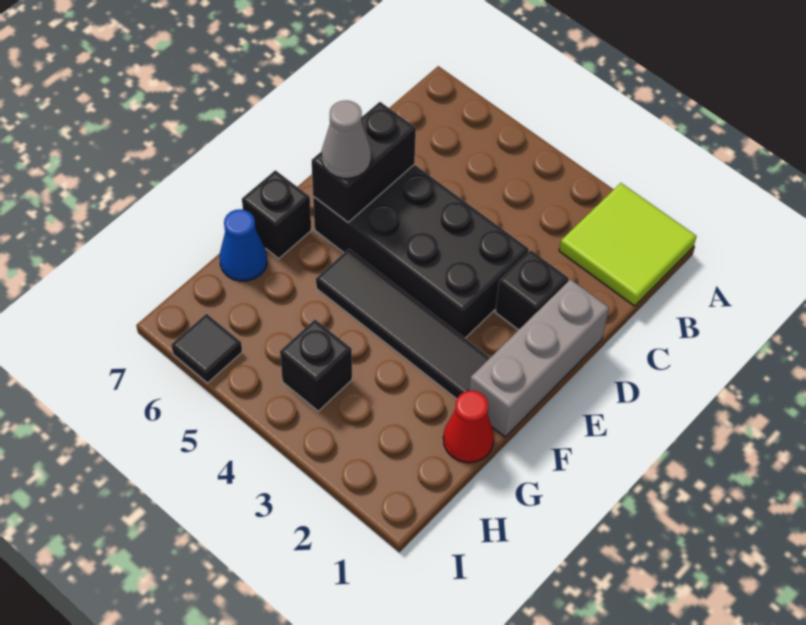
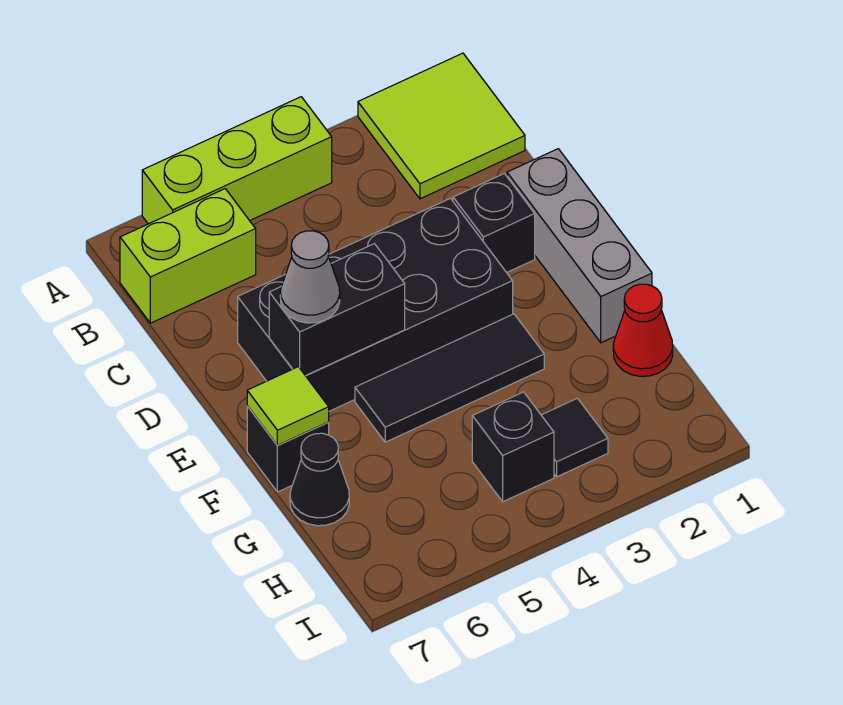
none -> lime 1x3 brick [142,97,332,224]
none -> lime 1x2 brick [120,189,256,323]
black 1x2 brick [312,102,416,222] -> black 1x2 brick turned to [269,244,405,376]
black 1x4 tile [316,249,490,399] -> black 1x3 tile [355,314,544,442]
none -> lime 1x1 tile [247,367,329,445]
blue 1x1 cone [220,209,267,281] -> black 1x1 cone [290,433,349,526]
black 1x1 tile [171,314,242,383] -> black 1x1 tile moved to [541,398,608,477]

